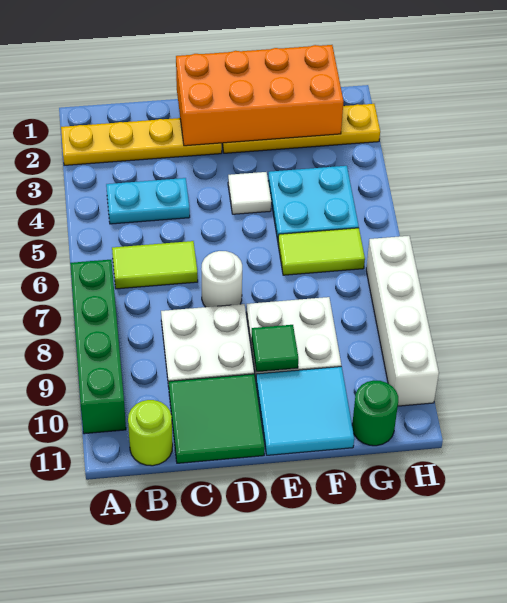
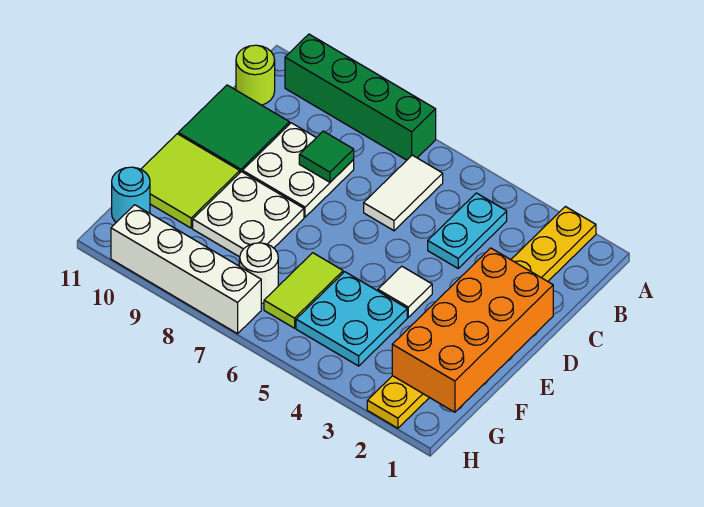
lime 1x2 tile [112,241,198,289] -> white 1x2 tile [364,155,443,231]
white 1x1 round brick [202,251,242,307] -> white 1x1 round brick moved to [240,243,278,303]
green 1x1 tile [252,325,298,372] -> green 1x1 tile moved to [299,131,354,182]
cyan 2x2 tile [256,367,354,455] -> lime 2x2 tile [141,134,240,228]
green 1x1 round brick [352,380,398,446] -> cyan 1x1 round brick [112,167,150,222]

